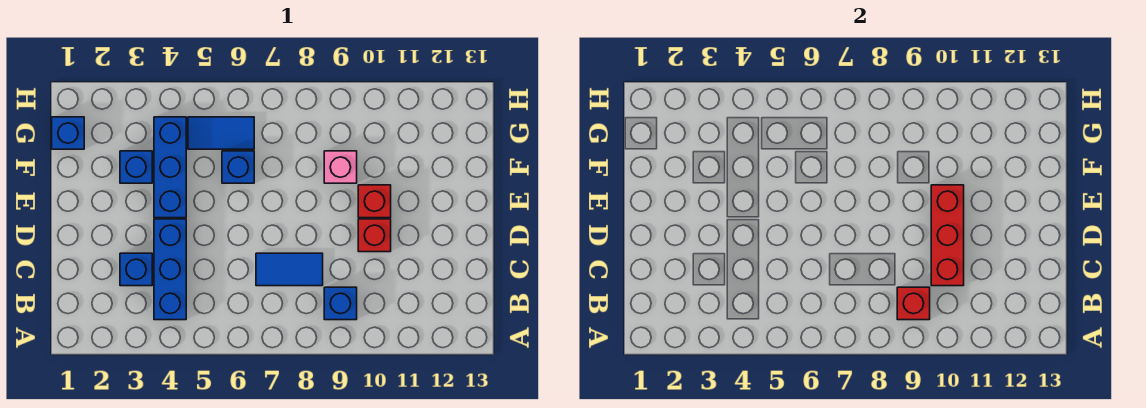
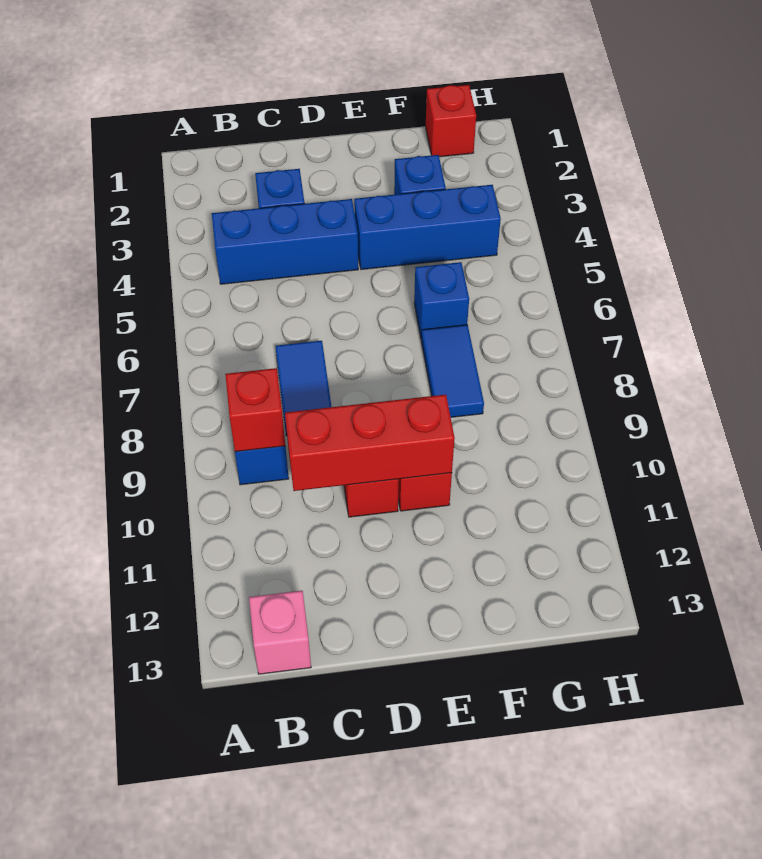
pink 1x1 brick [324,151,357,183] -> pink 1x1 brick moved to [249,591,311,674]
blue 1x1 brick [52,117,84,149] -> red 1x1 brick [426,85,476,157]
blue 1x2 tile [188,117,254,149] -> blue 1x2 tile moved to [421,325,484,417]

